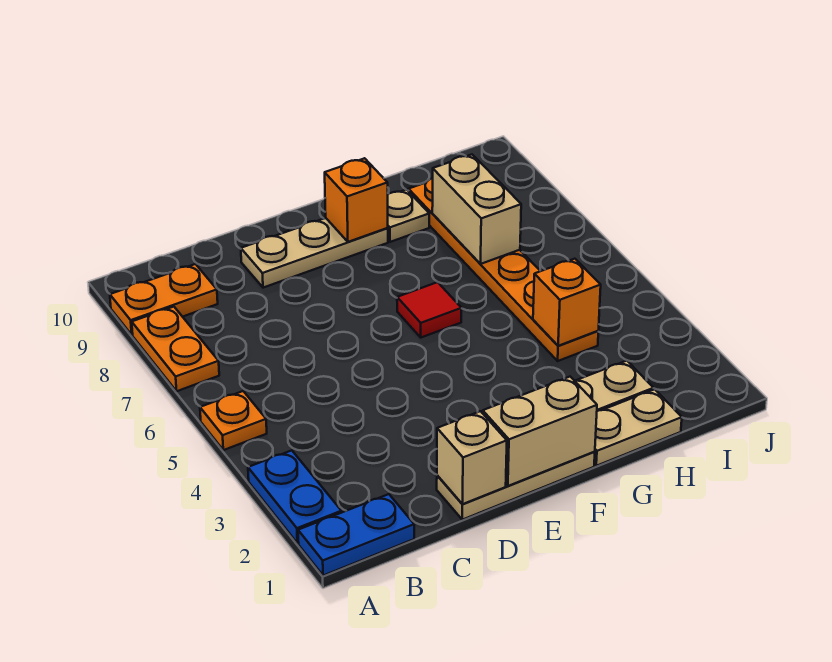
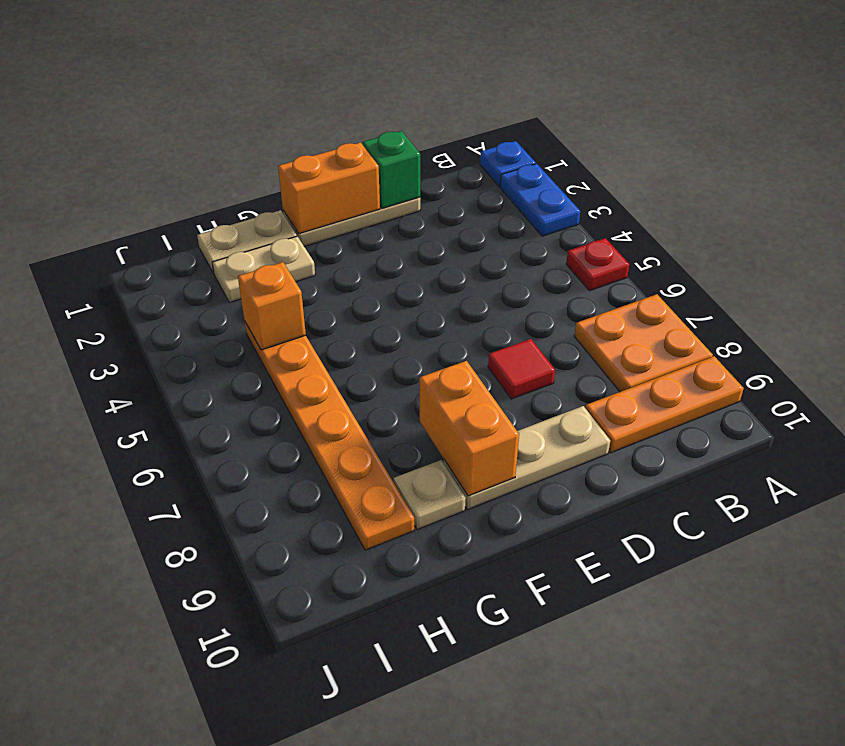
blue 1x2 plate [298,494,414,576] -> blue 1x1 plate [480,141,536,187]
orange 1x1 plate [200,391,267,450] -> red 1x1 plate [566,238,629,291]
orange 1x2 plate [132,307,219,391] -> orange 2x2 plate [574,294,713,392]
orange 1x2 plate [110,264,218,335] -> orange 1x3 plate [585,356,744,453]
tan 1x1 brick [437,411,507,504] -> green 1x1 brick [363,131,420,208]
tan 1x2 brick [483,377,597,486] -> orange 1x2 brick [278,143,380,234]
red 1x1 tile [397,282,462,338] -> red 1x1 tile moved to [488,339,555,399]
orange 1x1 brick [325,158,388,242] -> orange 1x2 brick [419,361,519,496]
tan 1x2 brick [432,155,521,264] -> none

